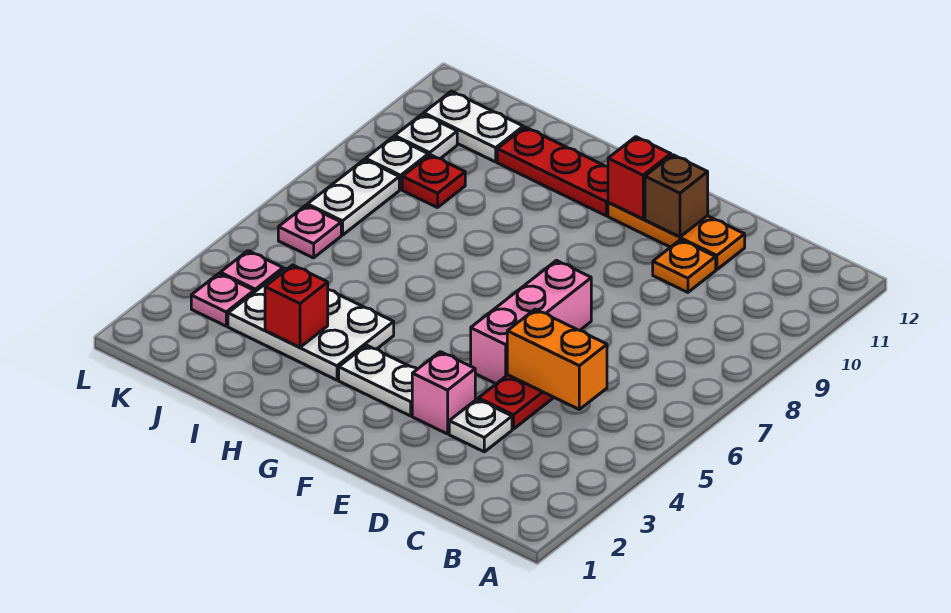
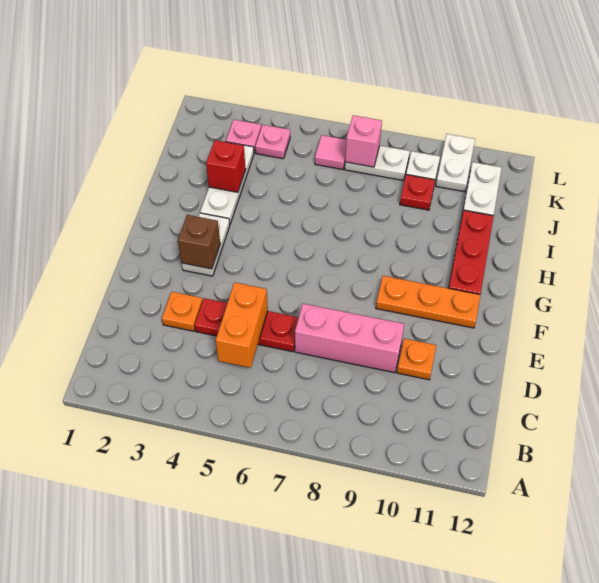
white 1x1 plate [449,399,512,452] -> orange 1x1 plate [162,292,203,331]
orange 1x3 plate [608,202,745,270] -> orange 1x3 plate turned to [376,276,480,328]
pink 1x1 brick [412,352,475,434] -> pink 1x1 brick moved to [345,115,382,167]
pink 1x3 brick [471,261,591,384] -> pink 1x3 brick moved to [295,304,404,373]
brown 1x1 brick [645,155,708,237] -> brown 1x1 brick moved to [178,215,220,269]
red 1x1 brick [608,137,671,219] -> none
white 2x3 plate [228,269,394,380] -> white 1x3 plate [200,143,254,224]
pink 1x1 plate [278,205,341,258] -> pink 1x1 tile [315,135,346,170]
white 1x1 plate [395,114,457,159] -> white 1x2 plate [436,134,475,192]

